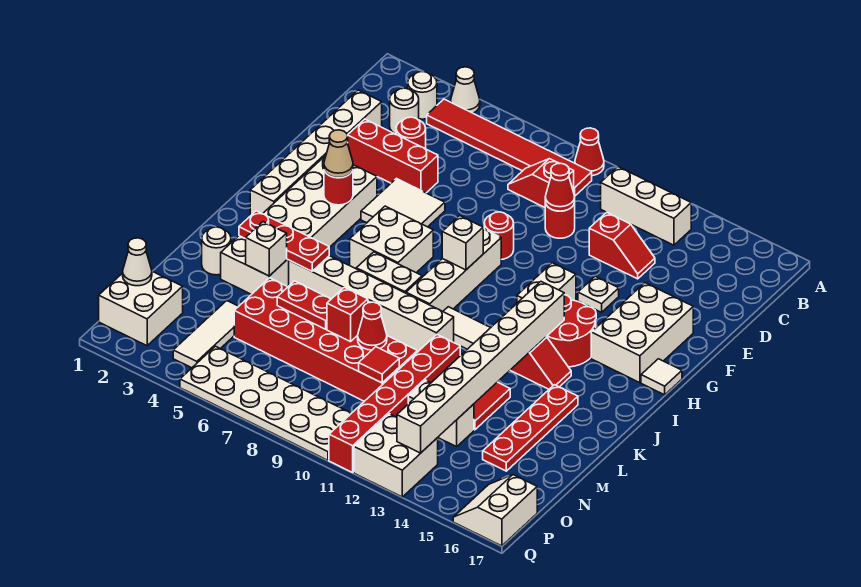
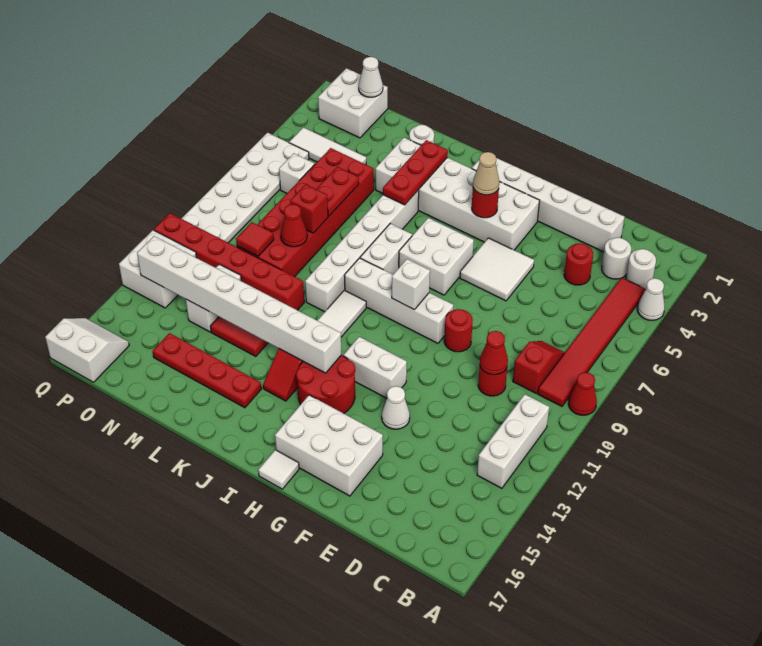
red 1x2 slope [589,212,655,279] -> none
red 1x3 brick [348,119,438,193] -> none
white 1x1 plate [578,276,619,312] -> white 1x1 cone [382,386,410,429]
white 1x1 brick [246,222,287,276] -> white 1x1 brick moved to [279,153,315,193]

